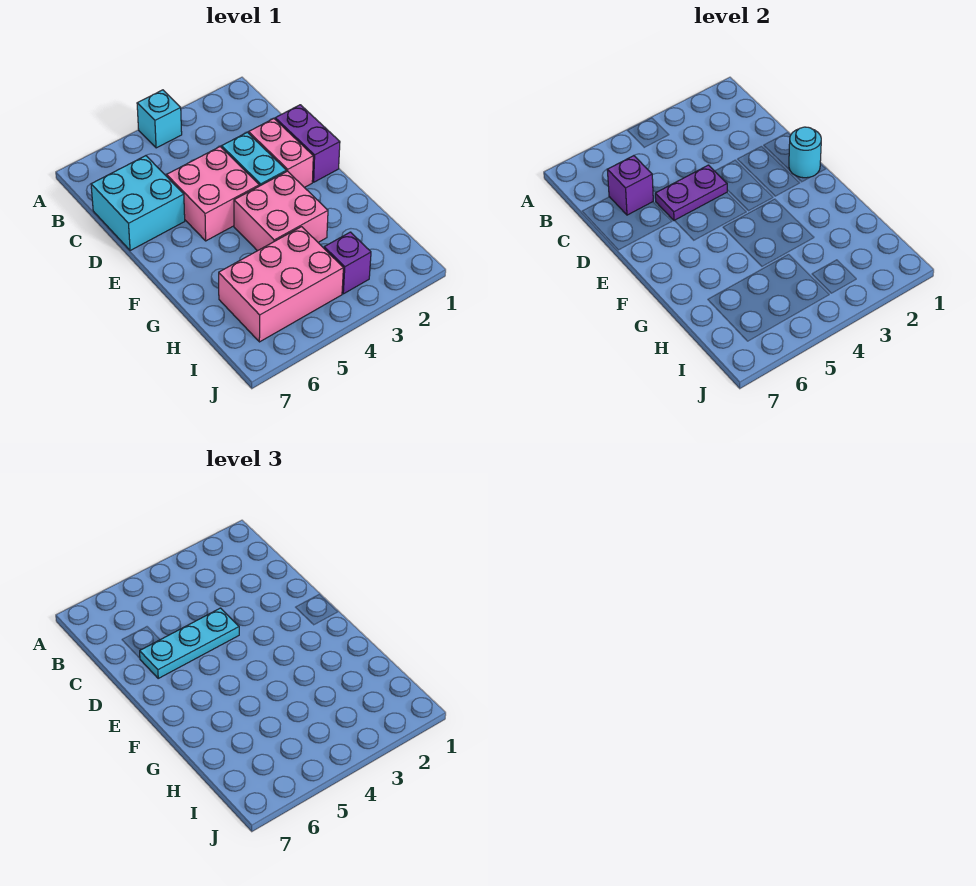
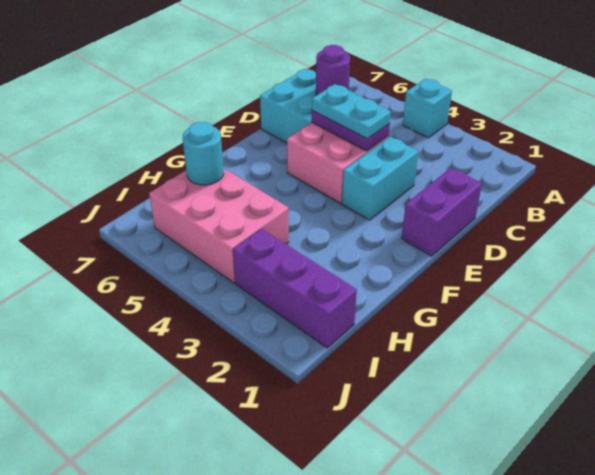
purple 1x1 brick [607,156,653,215] -> purple 1x1 round brick [316,45,350,95]
pink 1x2 brick [249,119,313,188] -> none
cyan 1x3 plate [140,608,239,678] -> cyan 1x2 plate [312,84,391,139]
cyan 1x1 round brick [789,127,821,178] -> cyan 1x1 round brick moved to [183,122,224,185]
pink 2x2 brick [234,171,328,251] -> none
purple 1x1 brick [324,232,371,294] -> purple 1x3 brick [233,229,357,348]

